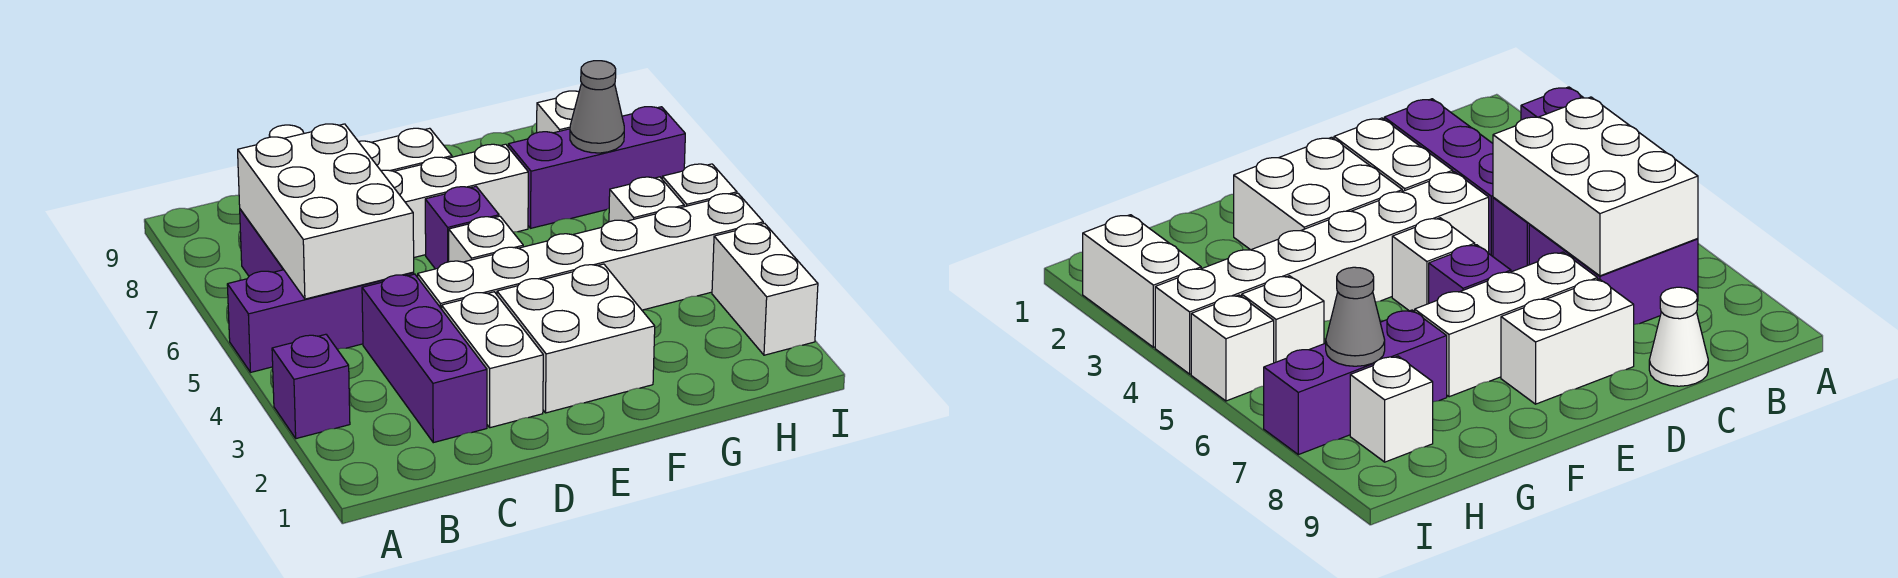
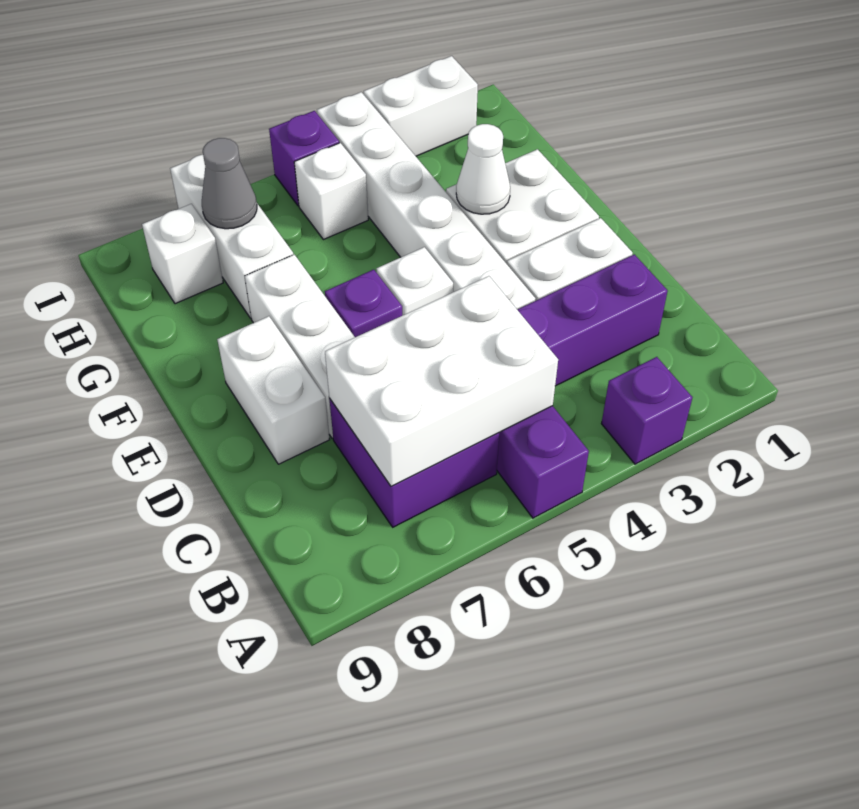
white 1x1 cone [1649,287,1708,386] -> white 1x1 cone moved to [456,124,510,214]
purple 1x3 brick [508,107,685,228] -> white 1x3 brick [170,155,293,318]
white 1x1 brick [662,164,737,207] -> purple 1x1 brick [269,111,339,206]

